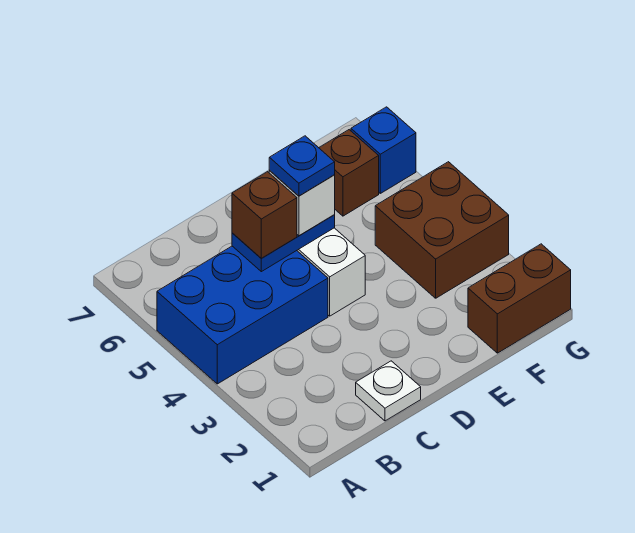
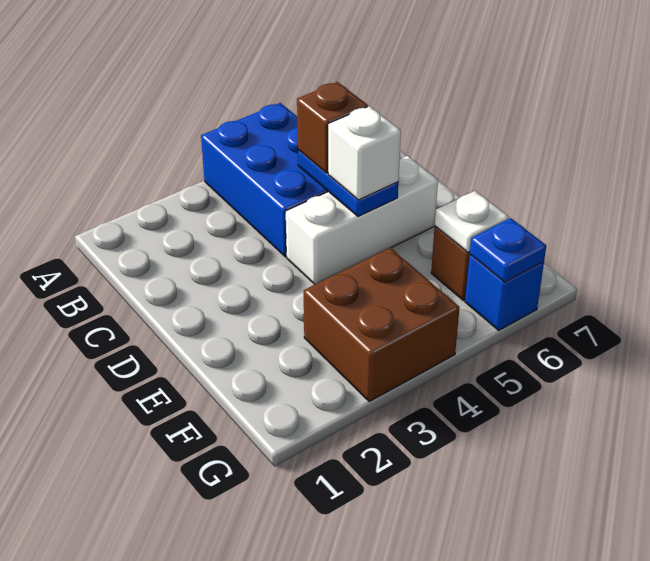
white 1x1 plate [356,361,421,421] -> white 1x1 plate moved to [435,191,509,252]
blue 1x1 plate [269,136,335,196] -> blue 1x1 plate moved to [470,218,546,282]
brown 1x2 brick [468,244,571,353] -> none

